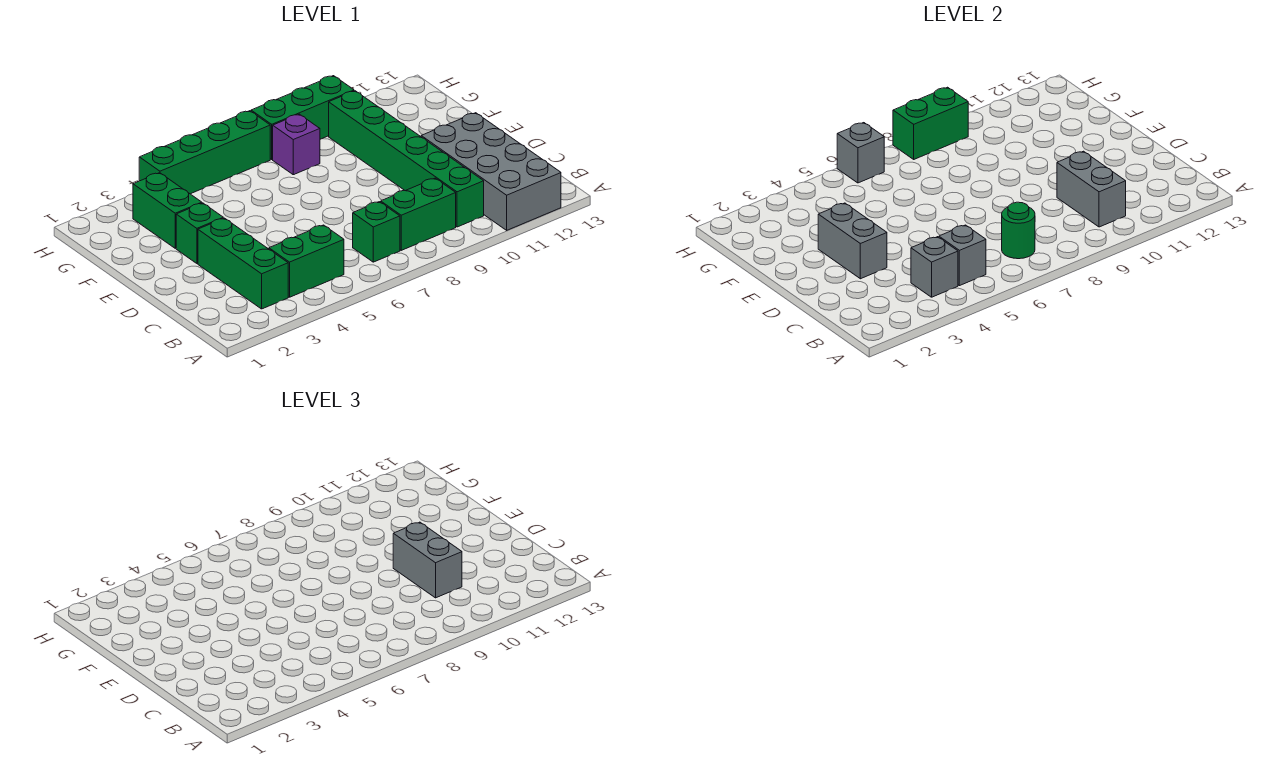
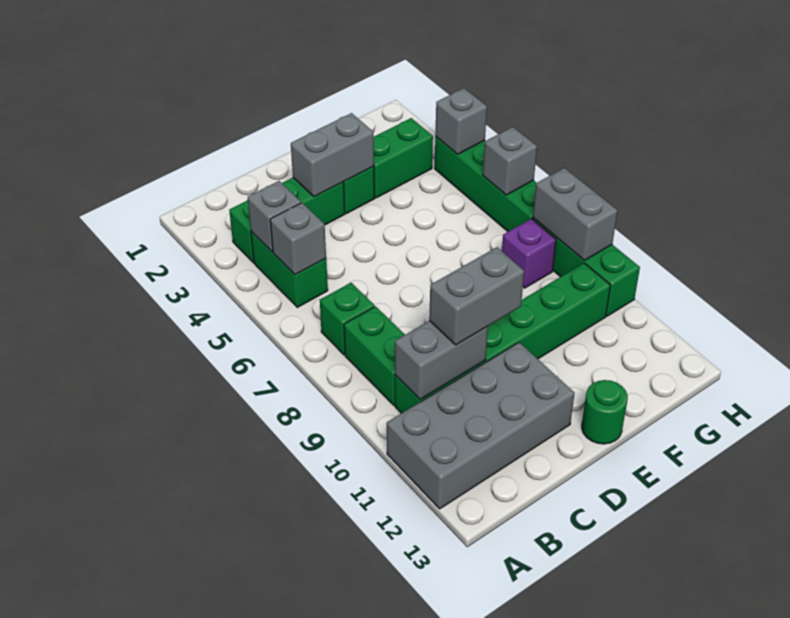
green 1x1 round brick [1002,202,1035,259] -> green 1x1 round brick moved to [582,380,628,444]
none -> grey 1x1 brick [435,88,487,154]
green 1x2 brick [893,87,968,159] -> grey 1x2 brick [533,168,618,260]

